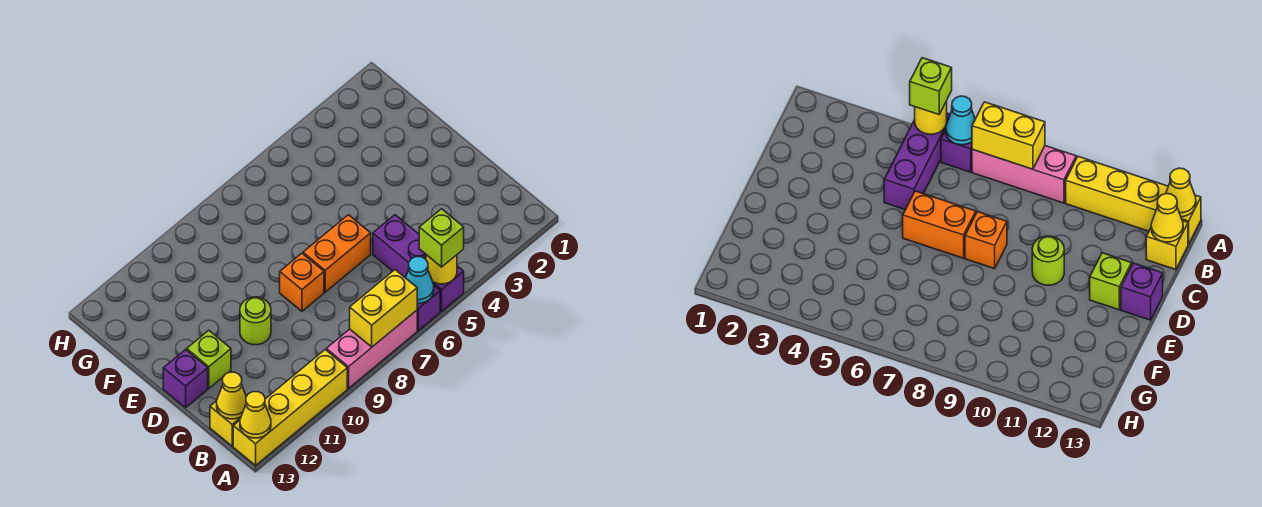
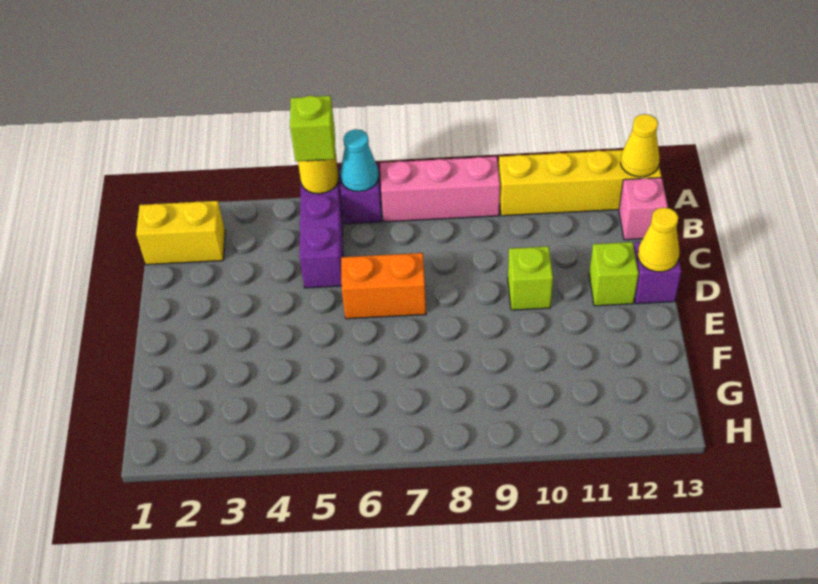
yellow 1x2 brick [350,270,417,347] -> yellow 1x2 brick moved to [136,201,225,265]
yellow 1x1 brick [210,401,241,446] -> pink 1x1 brick [619,178,668,240]
yellow 1x1 cone [217,372,246,419] -> yellow 1x1 cone moved to [638,207,679,272]
orange 1x1 brick [280,253,324,311] -> none
lime 1x1 round brick [240,297,271,345] -> lime 1x1 brick [508,246,553,310]

